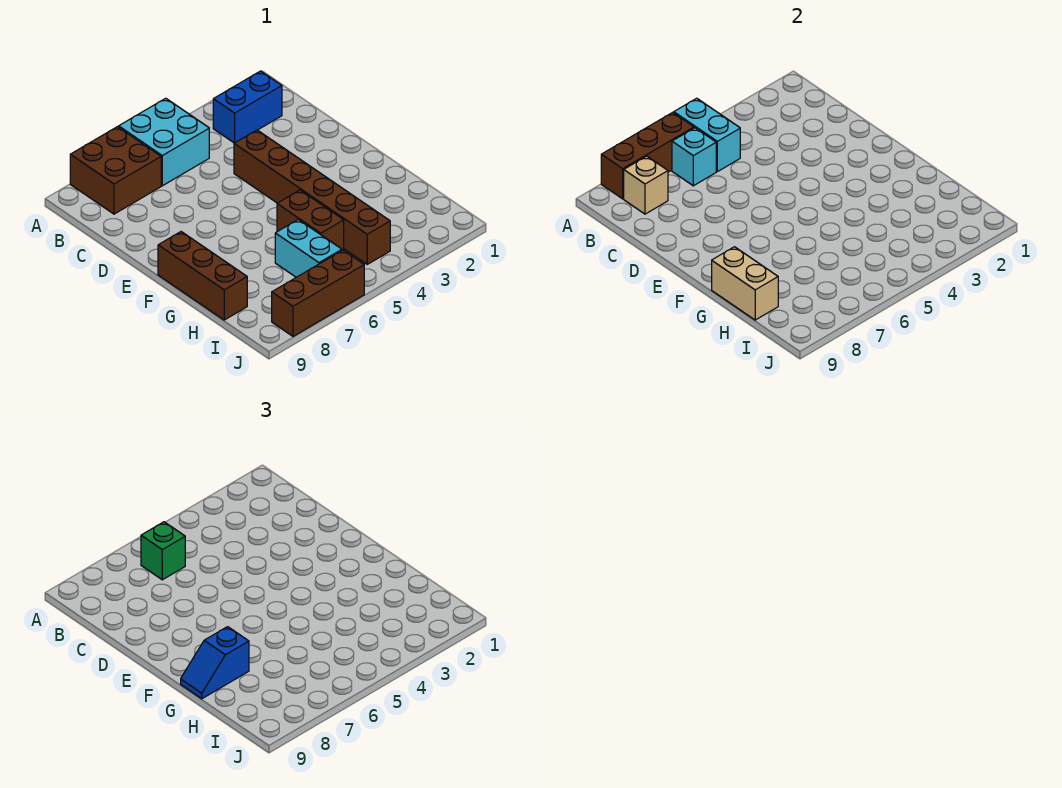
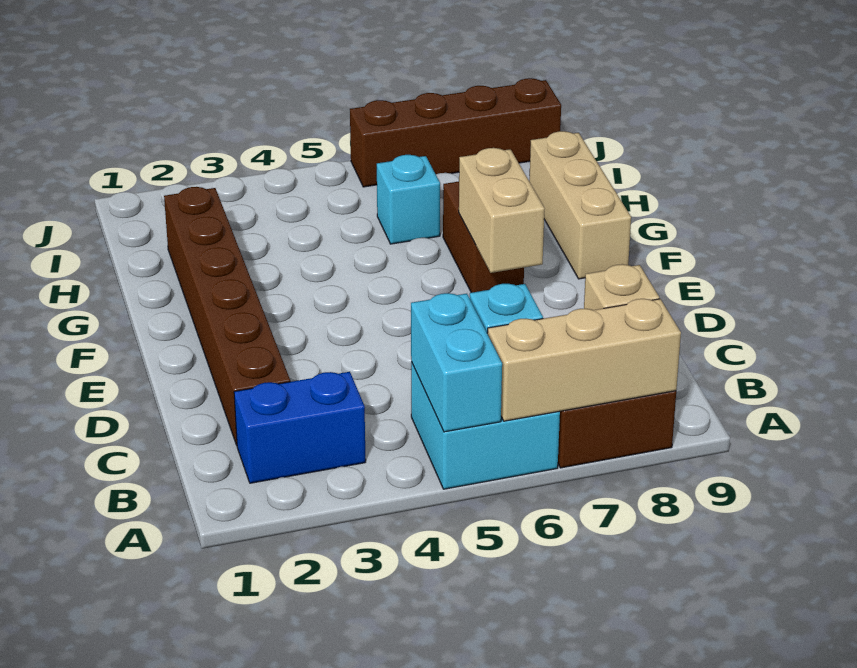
brown 1x3 brick [601,113,694,199] -> tan 1x3 brick [487,299,681,421]
green 1x1 brick [141,522,185,580] -> none
brown 1x6 brick [234,130,390,264] -> brown 1x6 brick moved to [164,187,290,445]
brown 1x3 brick [158,232,247,320] -> tan 1x3 brick [529,131,631,279]
brown 1x2 brick [277,190,344,250] -> brown 1x2 brick moved to [443,182,524,293]
blue 1x2 slope [181,627,249,699] -> none
tan 1x2 brick [712,247,778,320] -> tan 1x2 brick moved to [459,148,545,273]
cyan 1x2 brick [275,220,342,277] -> cyan 1x1 brick [377,155,440,244]
brown 1x3 brick [272,250,364,336] -> brown 1x4 brick [350,78,561,187]

